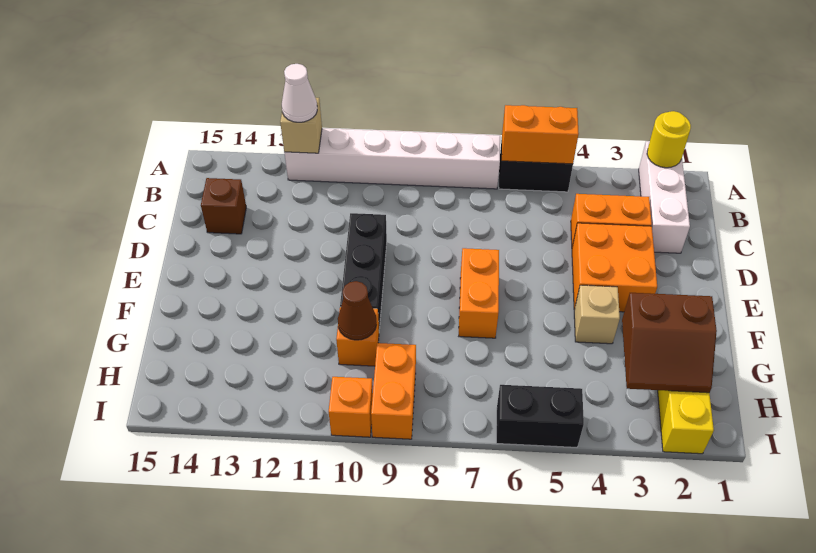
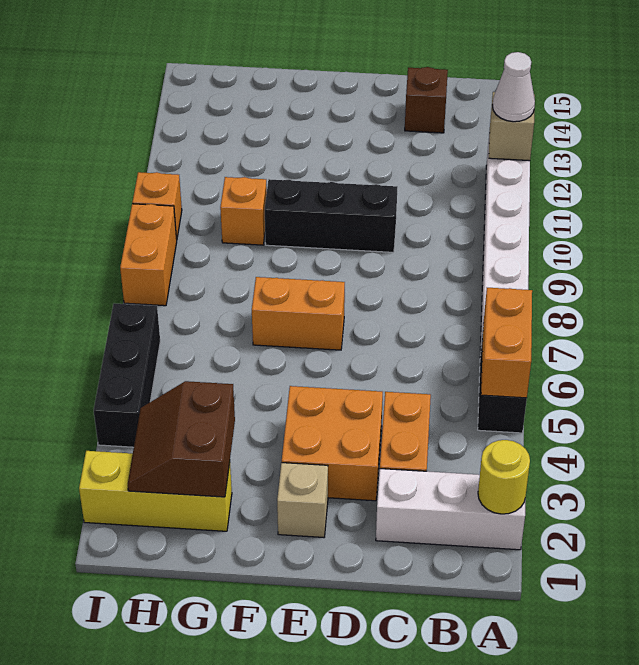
tan 1x1 brick [574,285,620,344] -> tan 1x1 brick moved to [277,463,328,537]
brown 1x1 cone [338,281,377,340] -> none
orange 1x2 brick [371,343,416,439] -> orange 1x2 brick turned to [120,204,177,306]
black 1x2 brick [496,385,584,447] -> black 1x3 brick [94,304,160,447]

